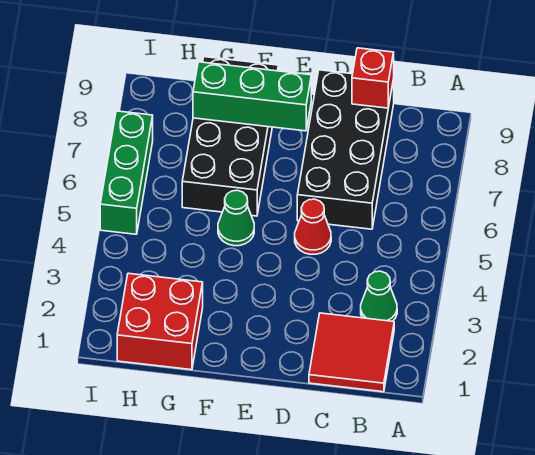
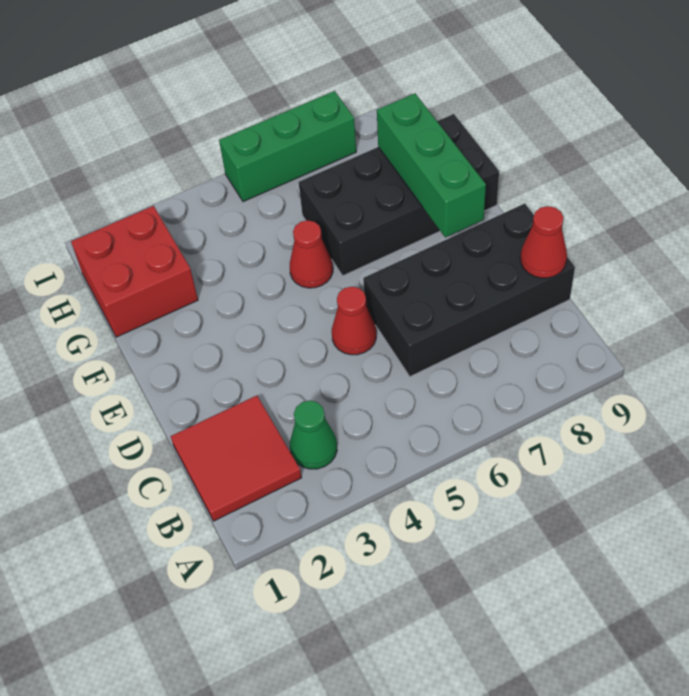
red 1x1 brick [352,48,394,108] -> red 1x1 cone [520,206,567,278]
green 1x1 cone [218,190,254,246] -> red 1x1 cone [290,220,333,288]

